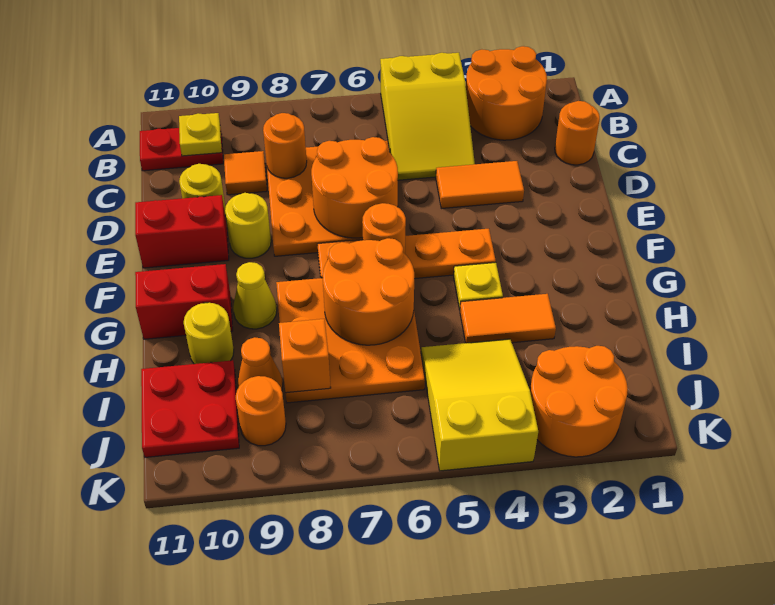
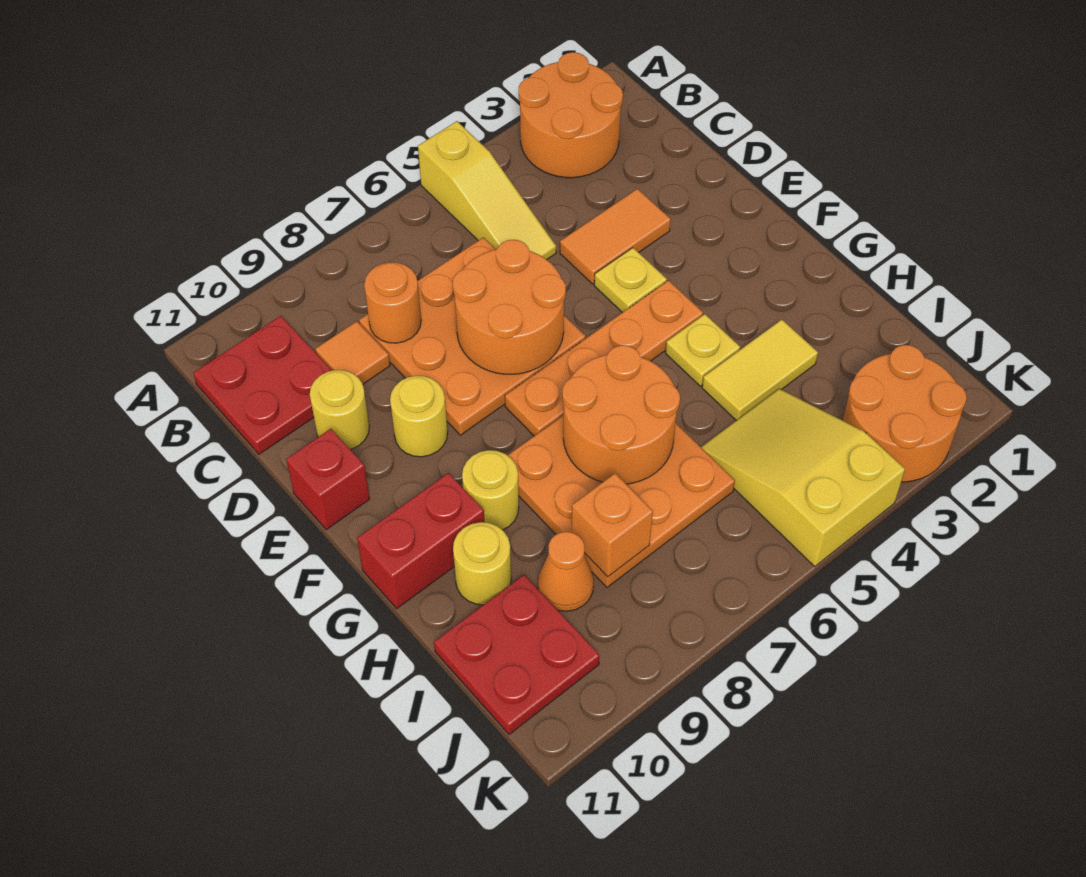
yellow 2x3 slope [380,53,475,180] -> yellow 1x3 slope [418,121,556,260]
red 1x2 plate [140,127,223,171] -> red 2x2 plate [193,316,332,454]
yellow 1x1 plate [179,113,222,156] -> yellow 1x1 plate moved to [594,248,667,313]
orange 1x1 round brick [555,101,600,165] -> none
red 1x2 brick [135,195,229,268] -> red 1x1 brick [286,429,370,530]
orange 1x1 round brick [362,203,406,254] -> none
yellow 1x1 cone [233,262,277,329] -> yellow 1x1 round brick [462,450,519,530]
orange 1x2 tile [460,294,556,343] -> yellow 1x2 tile [702,320,818,421]
orange 1x1 round brick [235,376,286,446] -> none

